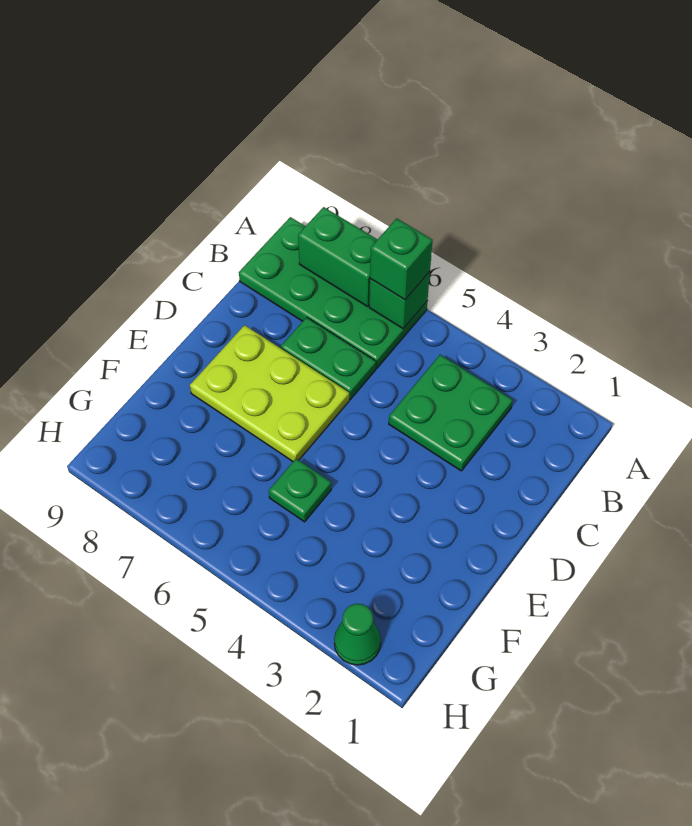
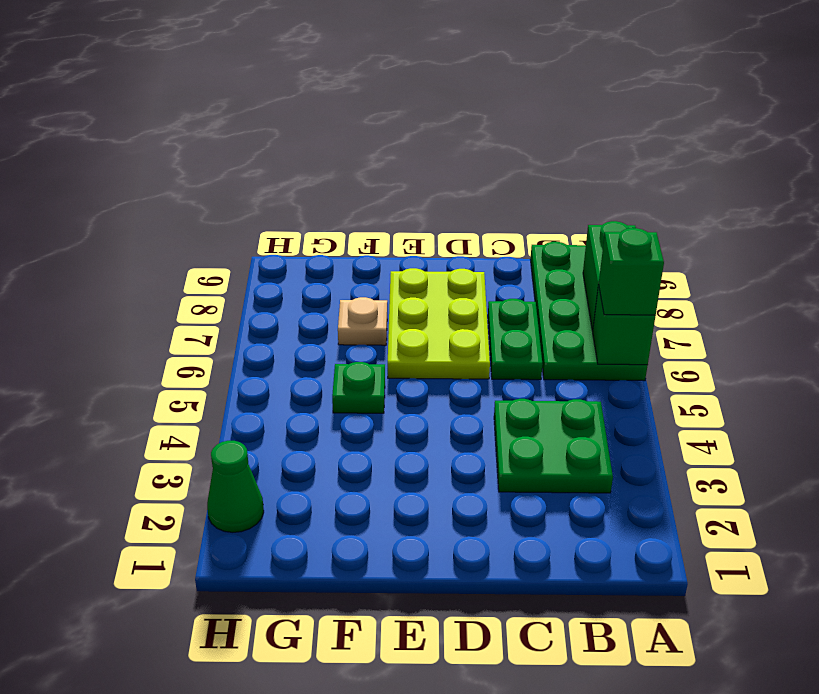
none -> tan 1x1 plate [338,297,387,345]

